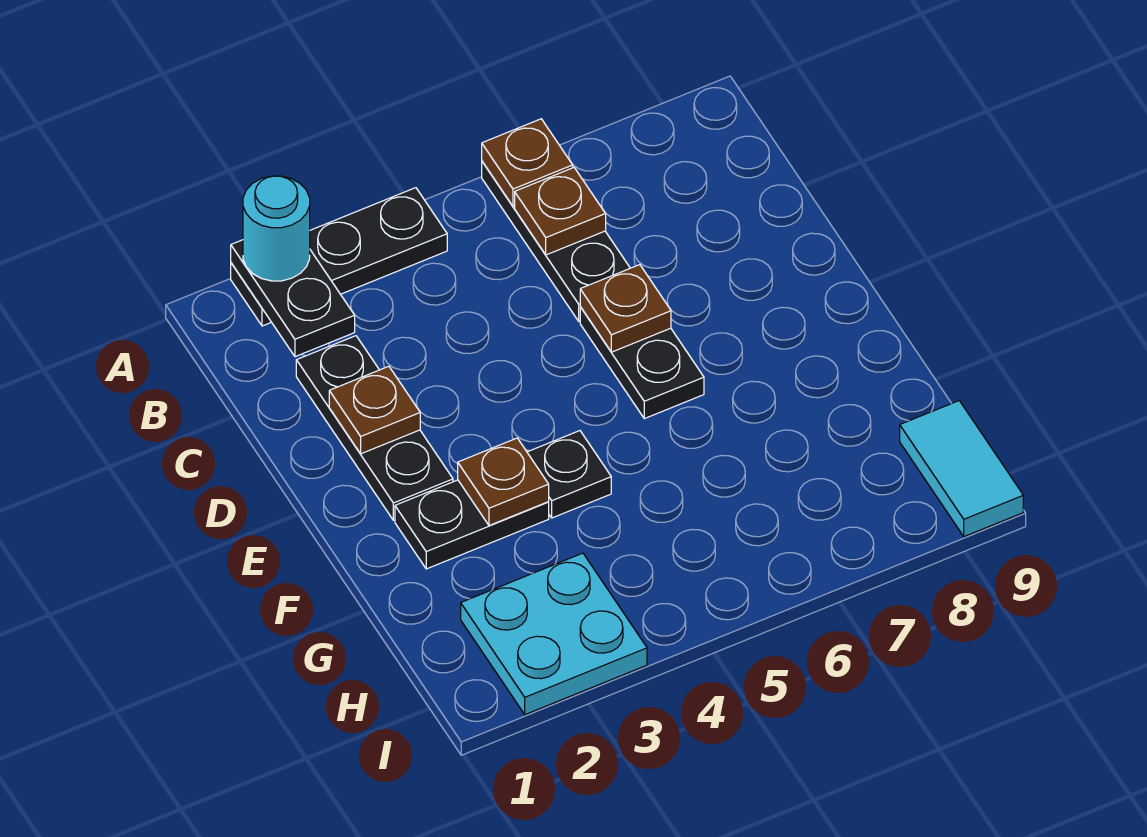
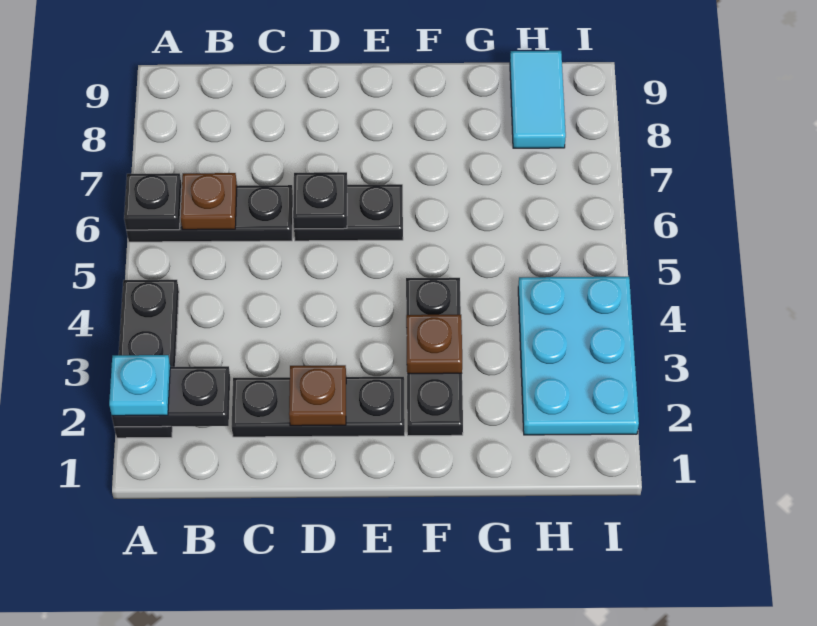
cyan 1x1 round brick [243,176,310,281] -> cyan 1x1 plate [109,355,170,416]
brown 1x1 plate [482,119,573,206] -> black 1x1 plate [124,173,182,230]
brown 1x1 plate [580,265,671,352] -> black 1x1 plate [293,172,347,229]
cyan 2x2 plate [461,553,647,715] -> cyan 2x3 plate [518,277,639,435]
cyan 1x2 tile [900,401,1023,537] -> cyan 1x2 tile turned to [510,51,566,148]

